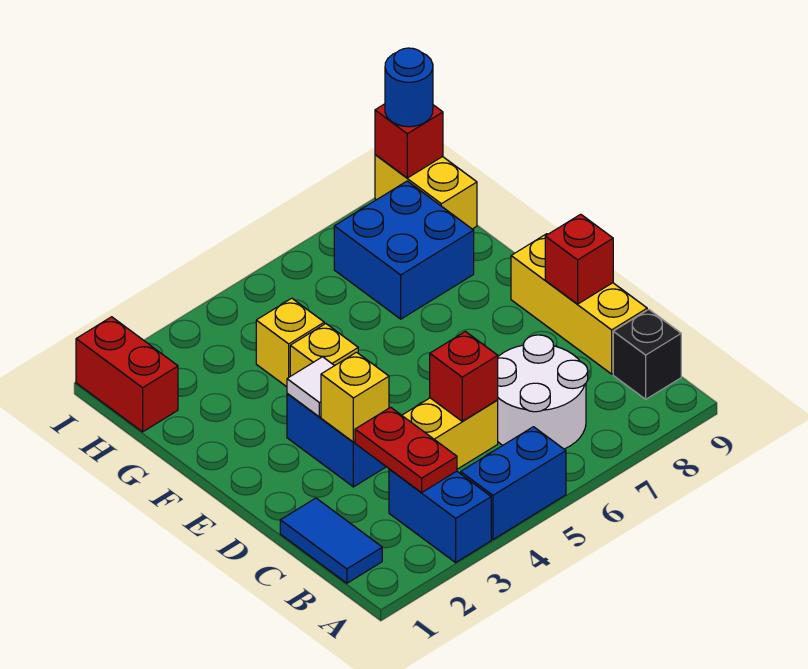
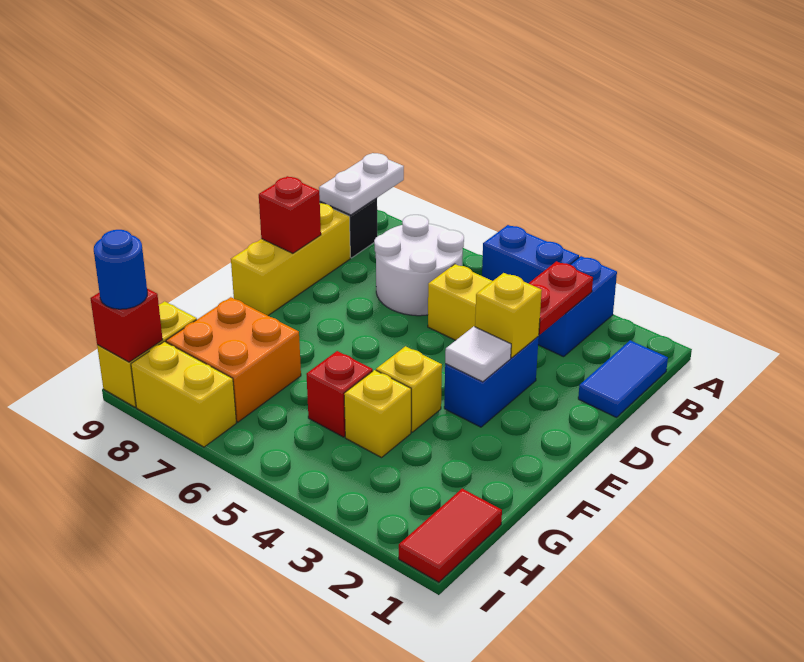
none -> white 1x2 plate [319,153,404,215]
red 1x1 brick [430,332,498,421] -> red 1x1 brick moved to [306,351,373,437]
blue 2x2 brick [334,181,474,319] -> orange 2x2 brick [166,297,301,422]
red 1x2 brick [76,317,178,432] -> red 1x2 tile [399,489,502,582]
none -> yellow 1x2 brick [131,342,236,447]

